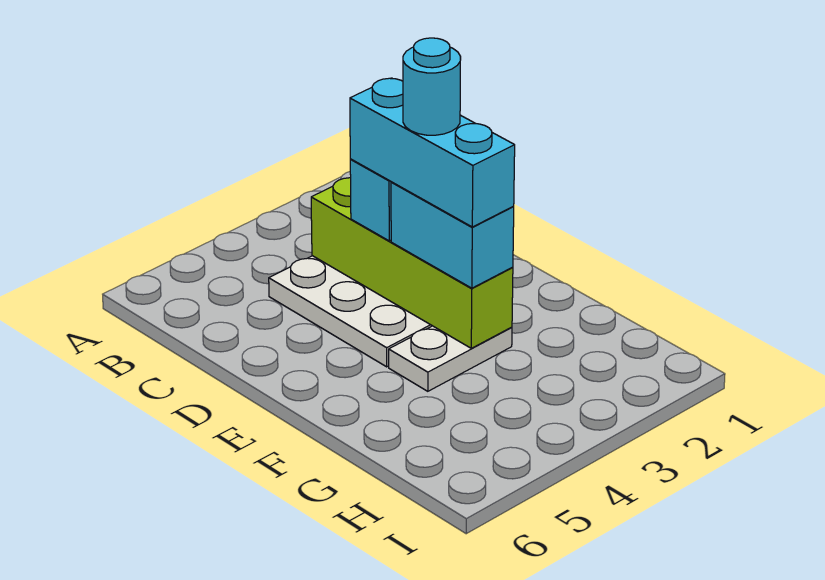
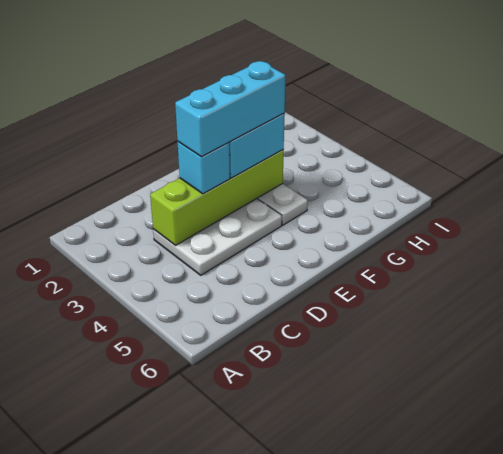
cyan 1x1 round brick [403,38,461,135] -> none

